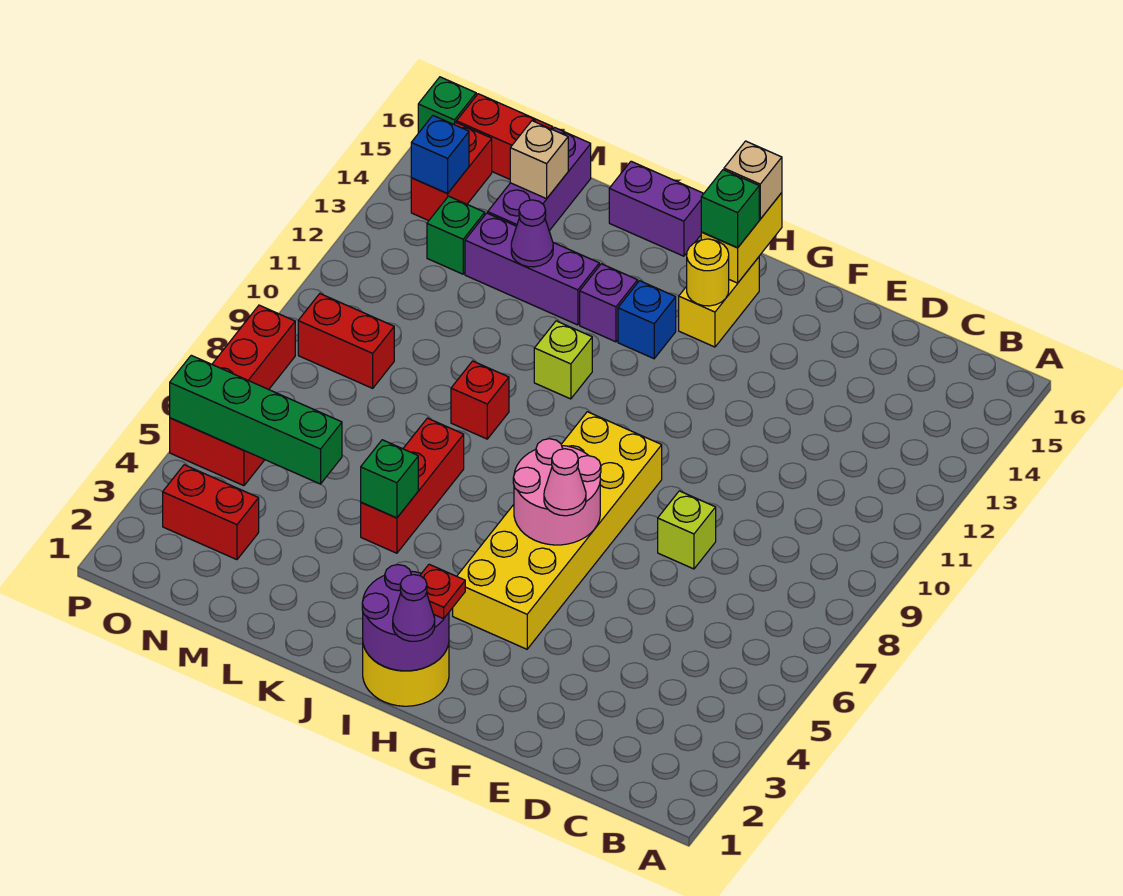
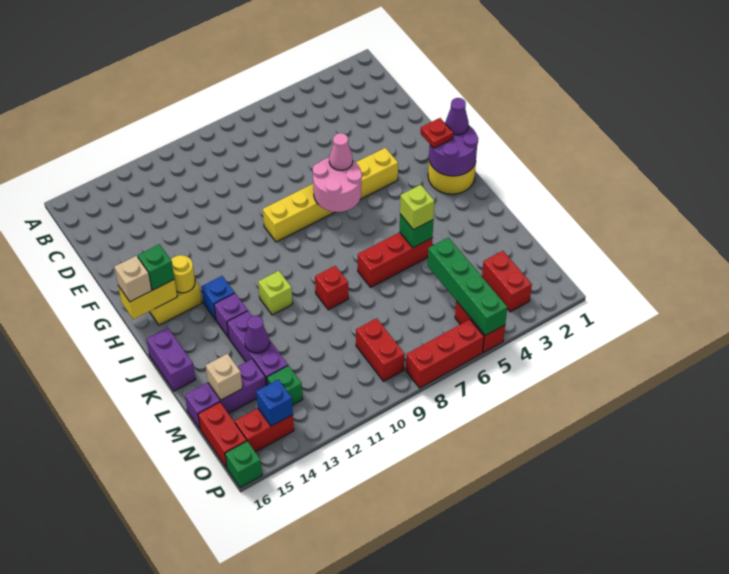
lime 1x1 brick [658,491,716,569] -> lime 1x1 brick moved to [400,185,434,230]
yellow 2x6 brick [453,412,662,649] -> yellow 1x6 brick [263,148,398,242]

